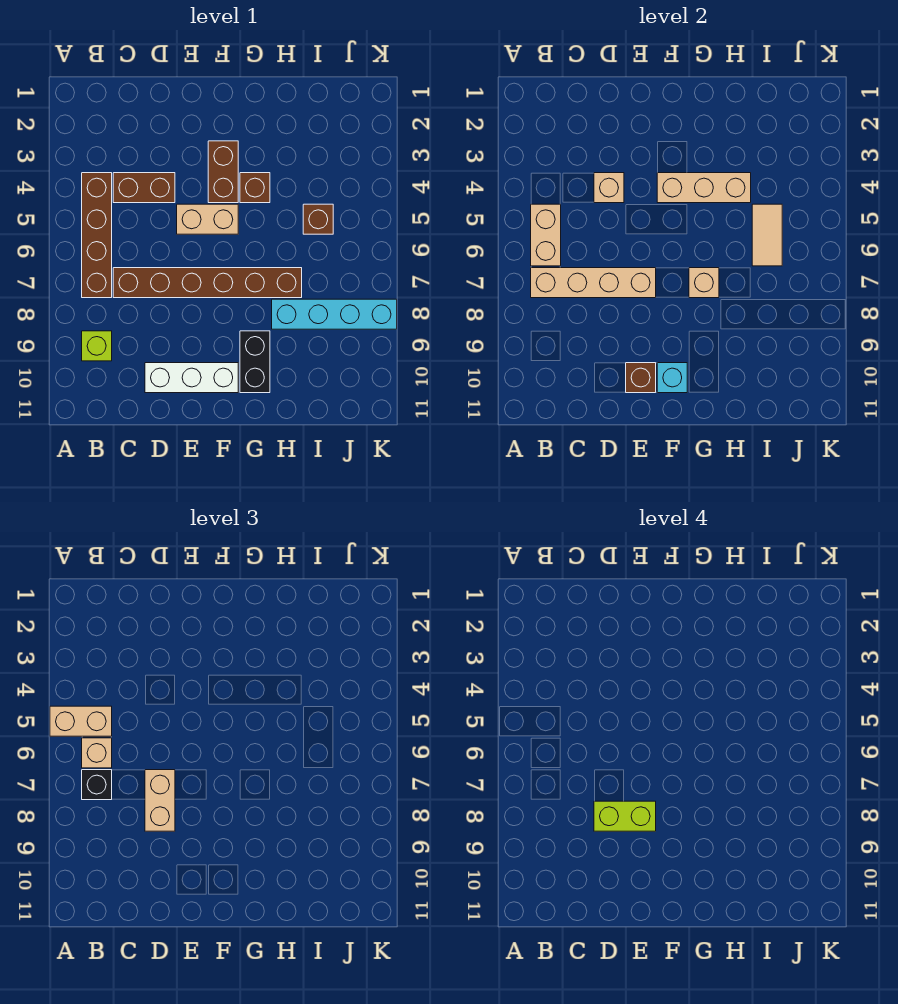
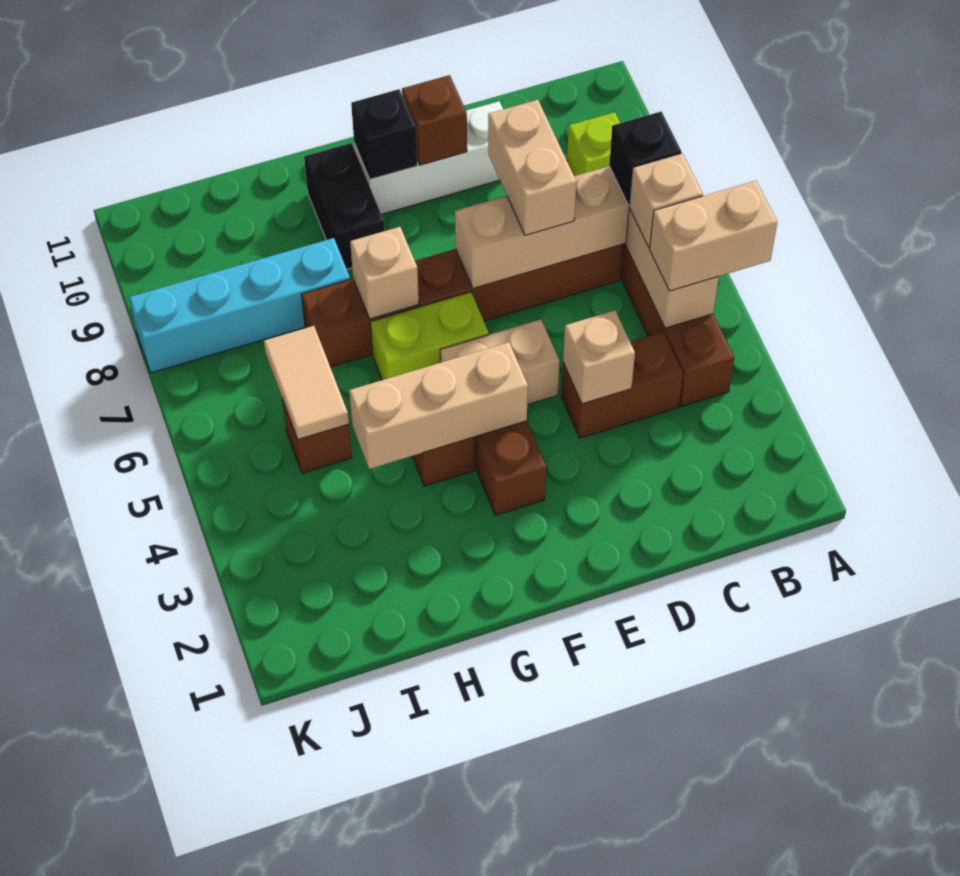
lime 1x2 brick [594,801,656,831] -> lime 1x2 brick moved to [370,292,489,380]
cyan 1x1 brick [657,363,687,393] -> black 1x1 brick [351,89,417,179]

